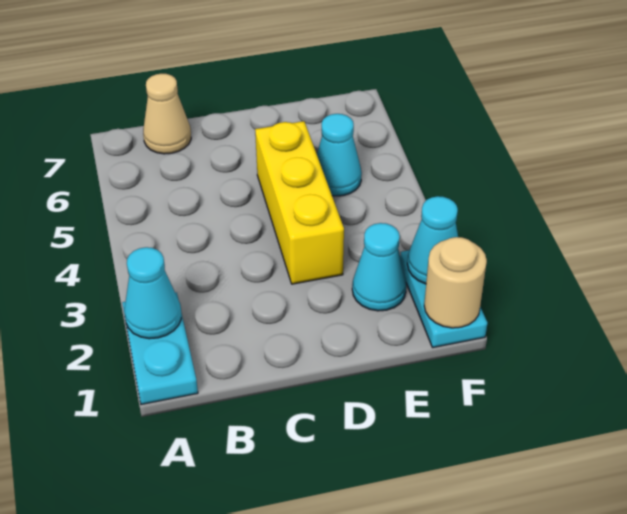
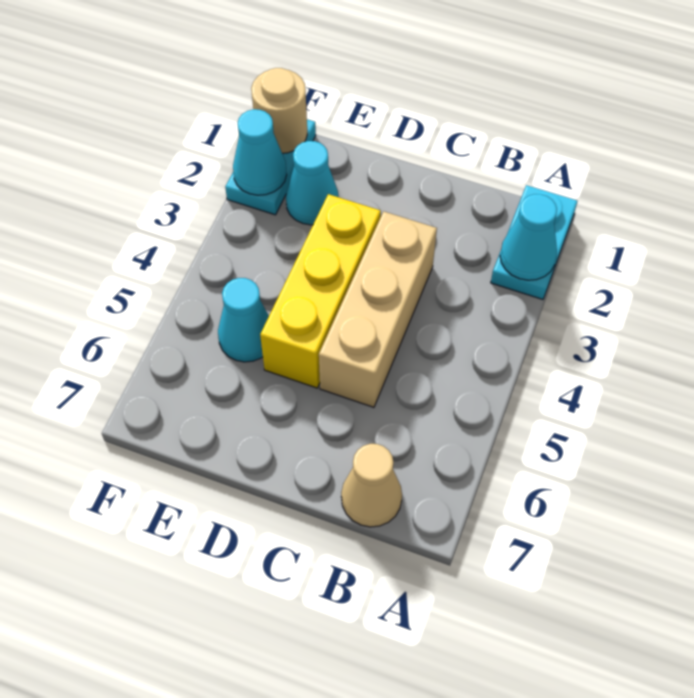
none -> tan 1x3 brick [319,211,437,407]

